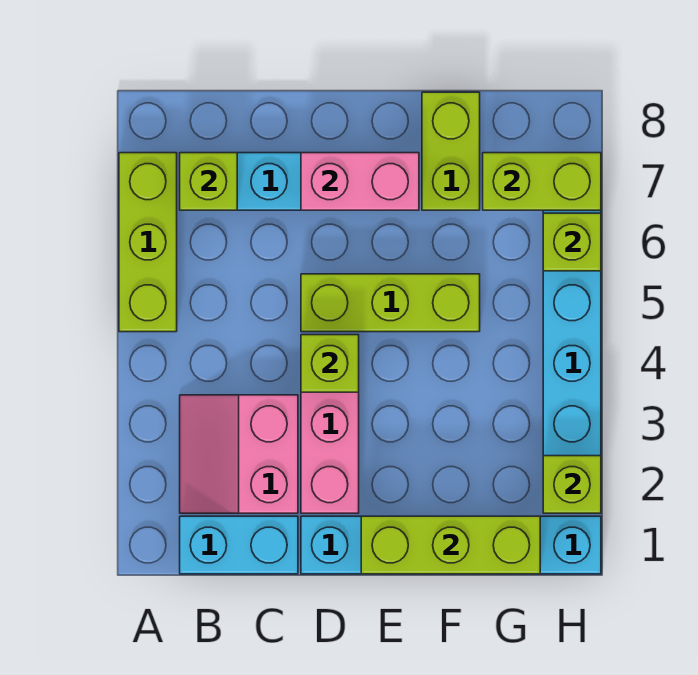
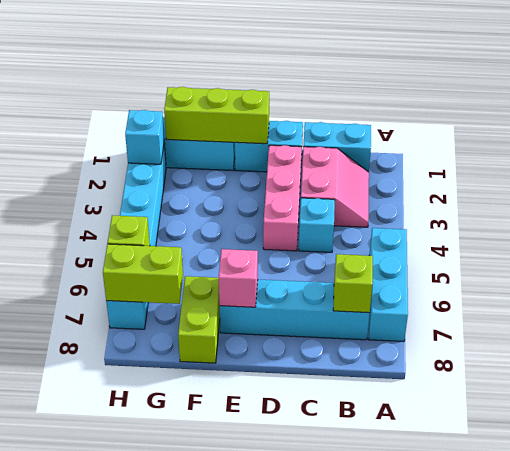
lime 1x3 brick [119,153,177,332] -> cyan 1x3 brick [369,228,408,341]
none -> cyan 1x1 brick [299,198,335,252]
lime 1x1 brick [301,335,359,392] -> none
lime 1x3 brick [301,274,480,332] -> none
pink 1x2 brick [301,153,419,210] -> pink 1x1 brick [219,249,258,307]
lime 1x1 brick [543,456,601,513] -> cyan 1x1 brick [125,110,164,164]

